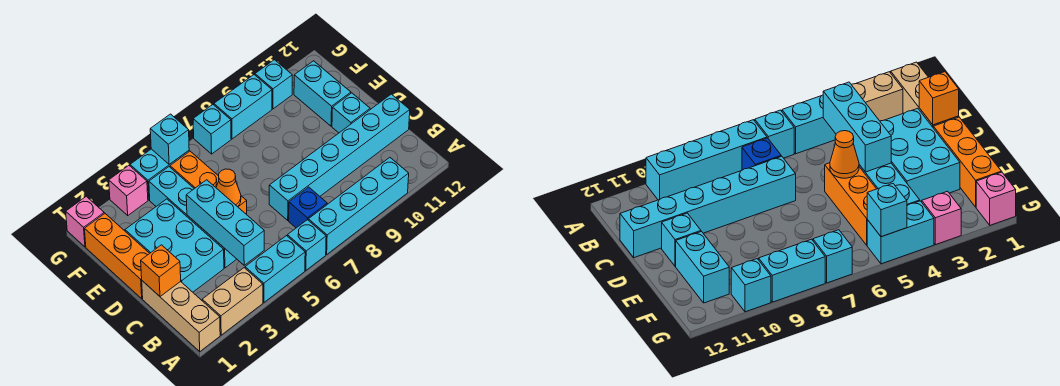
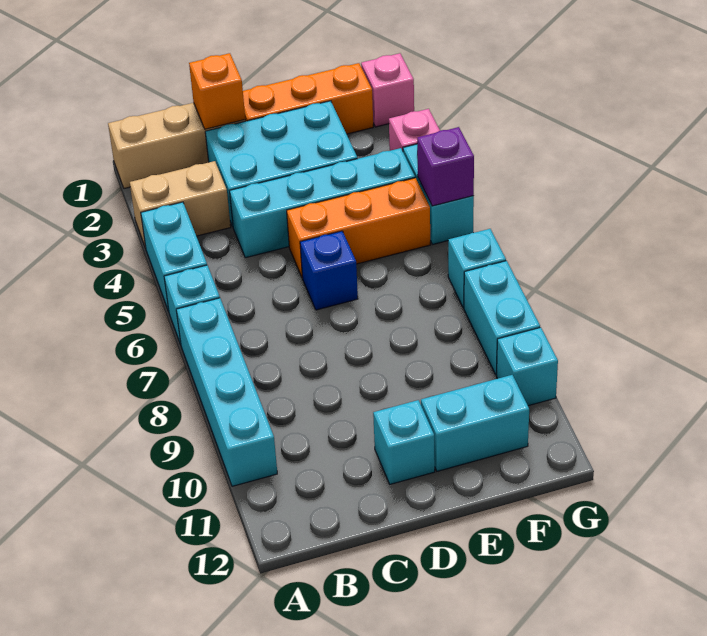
tan 1x2 brick [202,268,263,335] -> tan 1x2 brick turned to [130,161,231,247]
cyan 1x3 brick [186,180,264,265] -> none
blue 1x1 brick [289,187,327,228] -> blue 1x1 brick moved to [300,231,358,310]
cyan 1x6 brick [269,94,410,220] -> none
orange 1x1 cone [216,169,241,207] -> none
cyan 1x1 brick [150,114,189,164] -> purple 1x1 brick [417,127,474,206]

